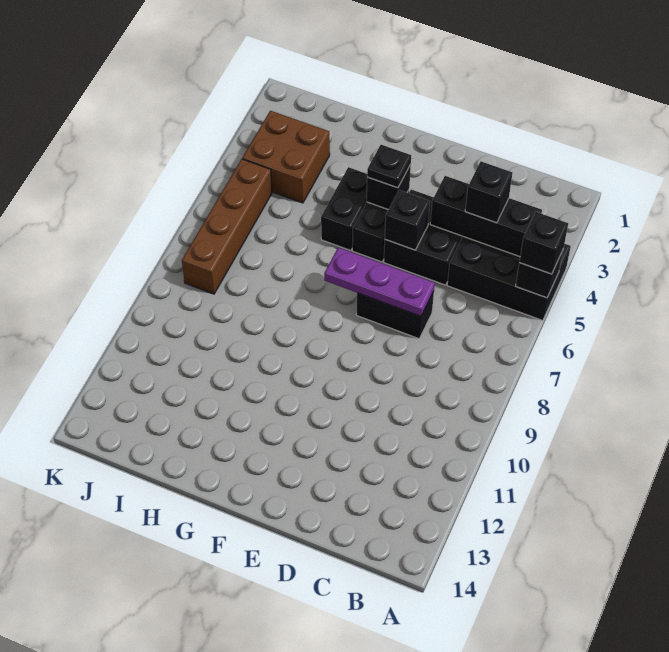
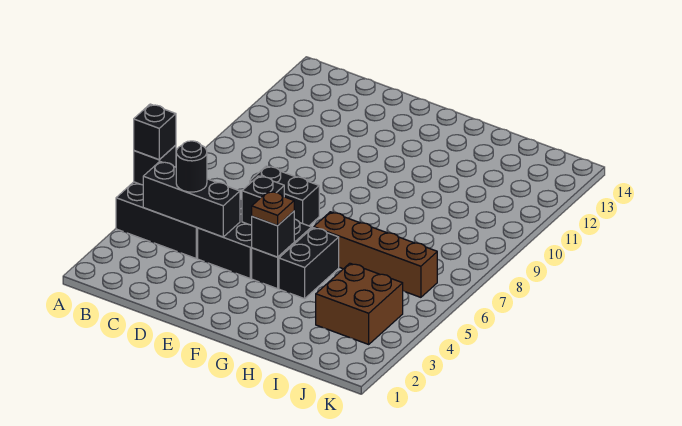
black 1x1 brick [465,161,513,223] -> black 1x1 round brick [176,141,207,192]
purple 1x3 plate [324,248,435,316] -> none
black 1x1 plate [367,145,411,188] -> brown 1x1 plate [252,191,294,226]
brown 1x4 brick [182,159,272,294] -> brown 1x4 brick turned to [314,212,437,297]

